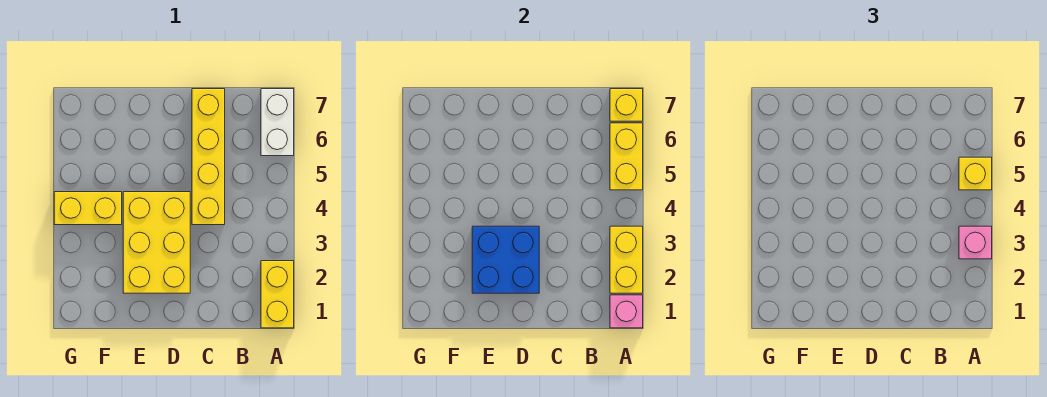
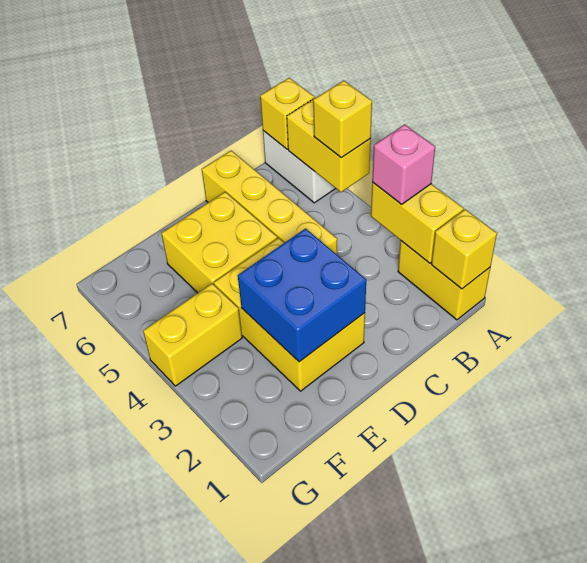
pink 1x1 brick [610,295,643,328] -> yellow 1x1 brick [431,209,497,289]
none -> yellow 2x2 brick [161,192,277,293]

